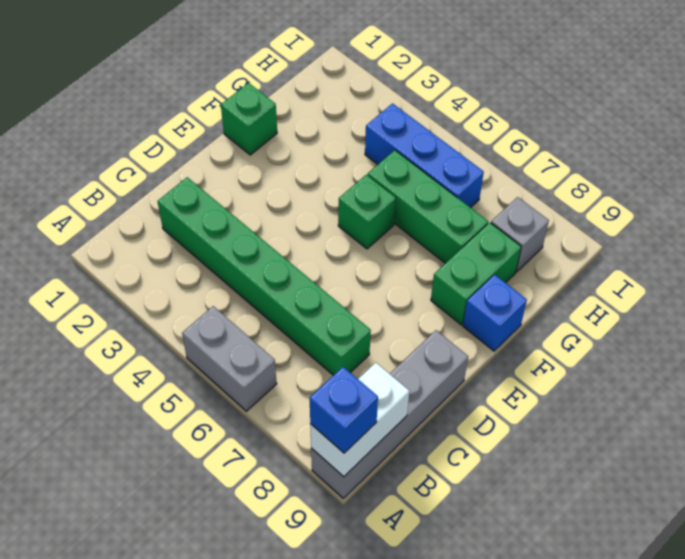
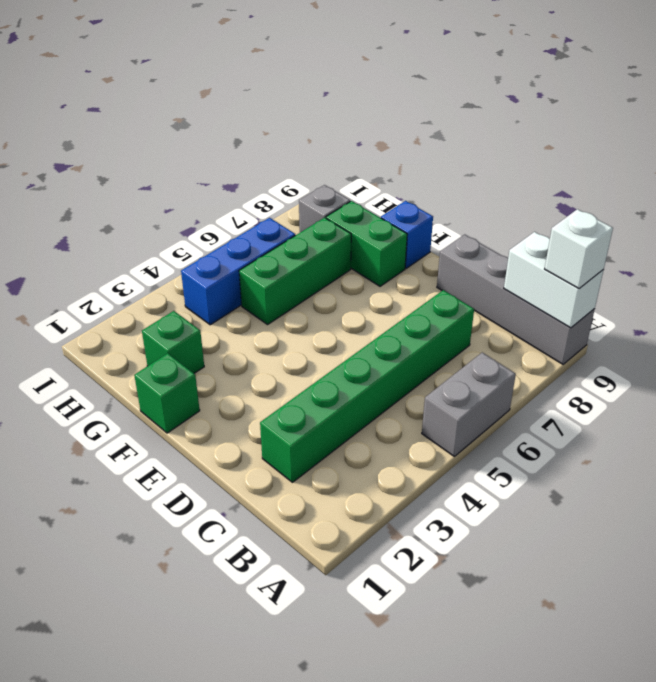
blue 1x1 brick [310,367,378,453] -> white 1x1 brick [545,209,613,288]
green 1x1 brick [338,175,396,249] -> green 1x1 brick moved to [142,311,204,373]

